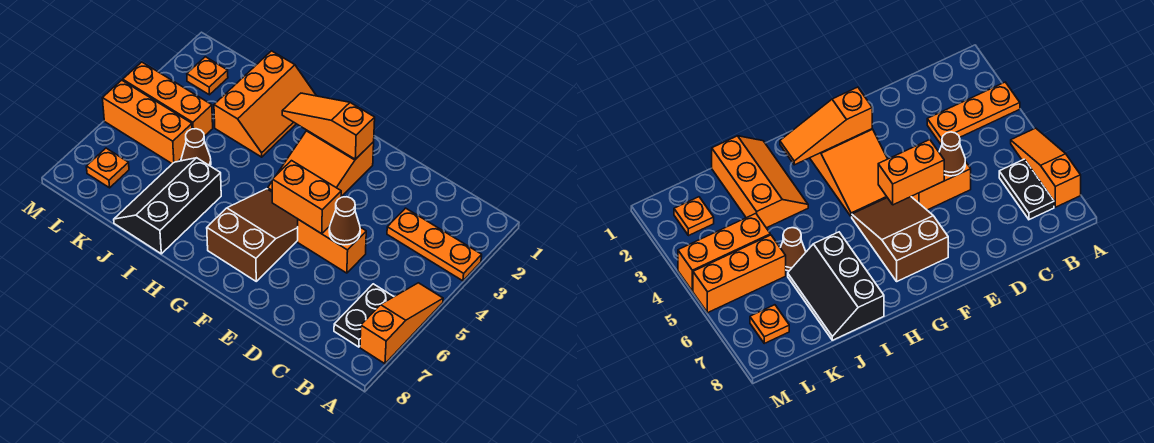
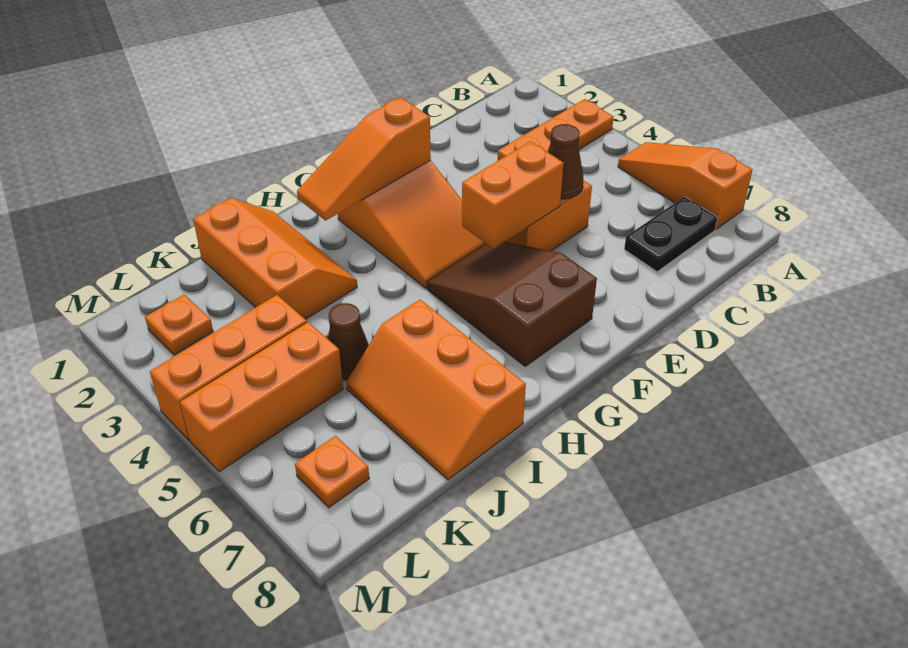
black 1x2 plate [334,284,394,347] -> black 1x2 plate turned to [624,197,718,272]
black 2x3 slope [114,158,221,254] -> orange 2x3 slope [346,300,526,480]

